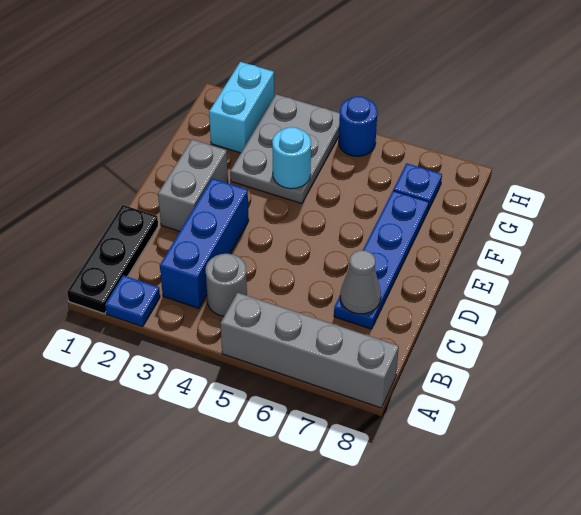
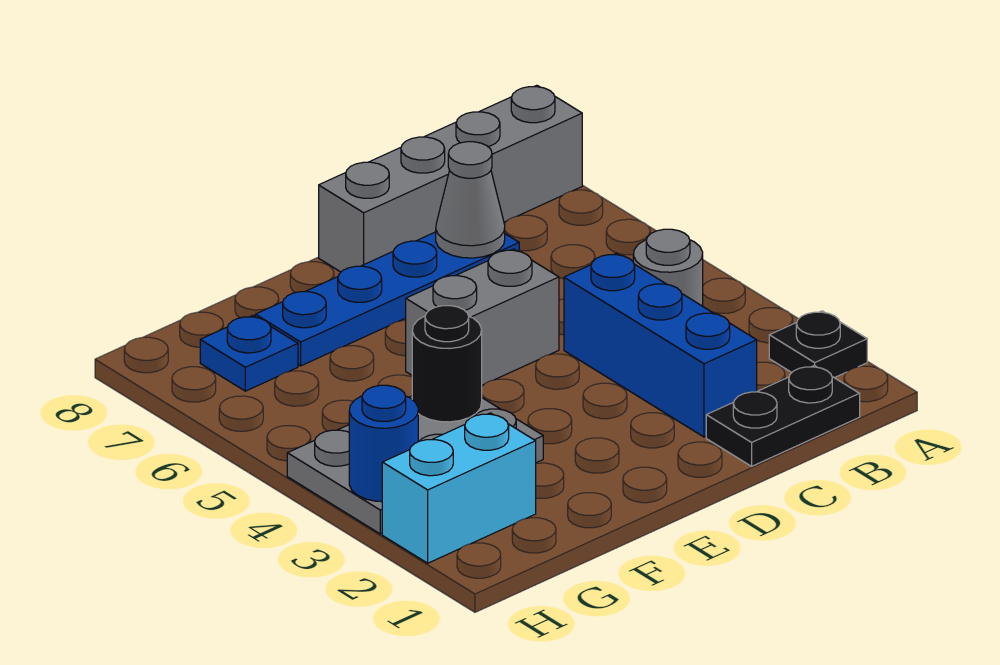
black 1x3 plate [67,205,158,314] -> black 1x2 plate [706,365,860,466]
blue 1x1 plate [105,275,160,327] -> black 1x1 plate [769,311,867,378]
grey 1x4 brick [220,293,399,408] -> grey 1x4 brick turned to [319,85,582,272]
blue 1x3 brick [160,178,249,308] -> blue 1x3 brick turned to [564,253,757,437]
grey 1x2 brick [158,140,228,231] -> grey 1x2 brick moved to [406,249,559,385]
cyan 1x1 round brick [272,127,311,189] -> black 1x1 round brick [412,306,482,422]
blue 1x1 round brick [339,96,377,156] -> blue 1x1 round brick moved to [349,385,418,502]

